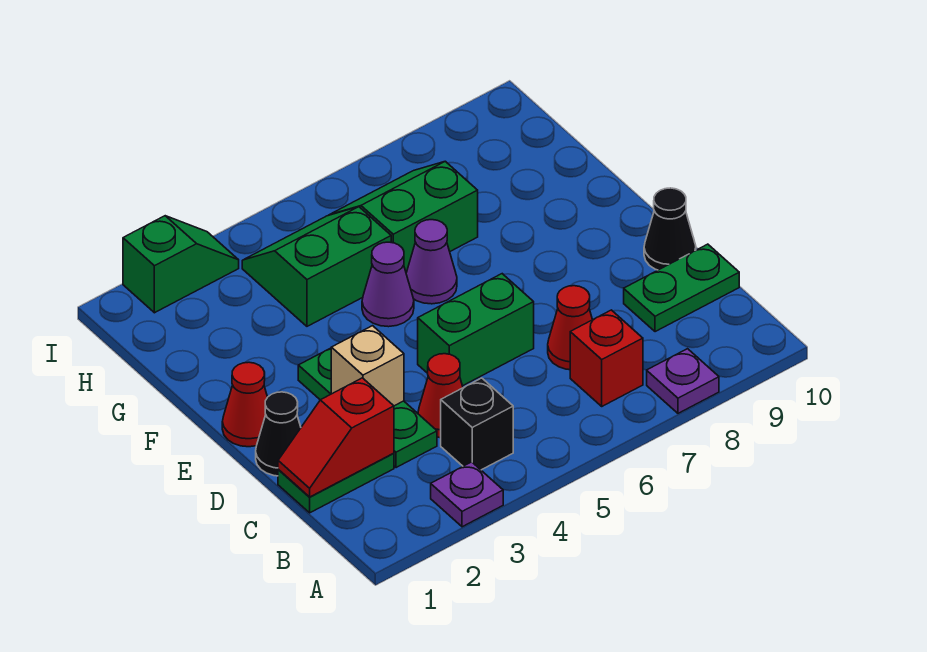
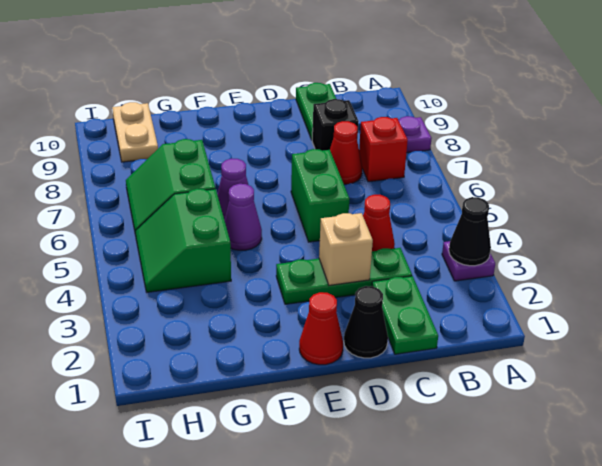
black 1x1 brick [441,378,513,470] -> black 1x1 brick moved to [312,99,359,151]
red 1x2 slope [278,378,394,497] -> none
black 1x1 cone [644,188,696,270] -> black 1x1 cone moved to [449,197,491,266]
none -> tan 1x2 plate [112,102,158,162]
green 1x2 slope [123,216,239,313] -> none

